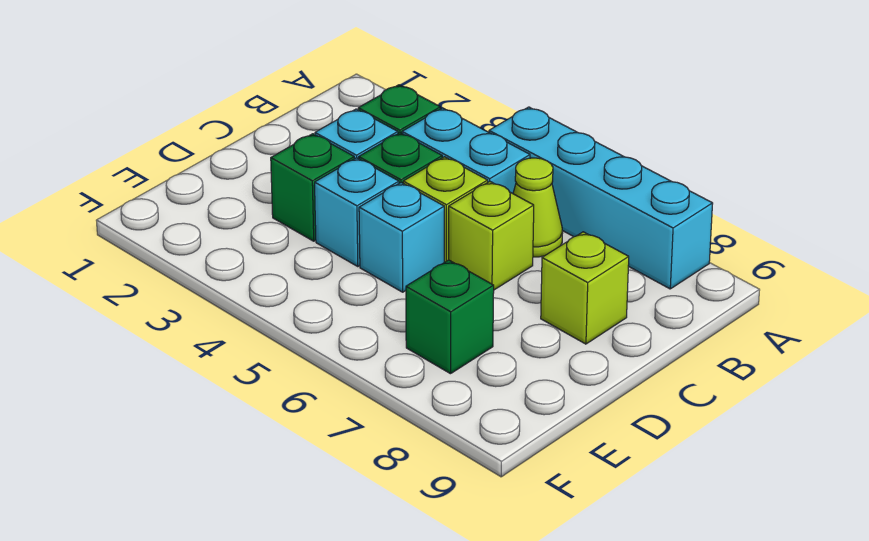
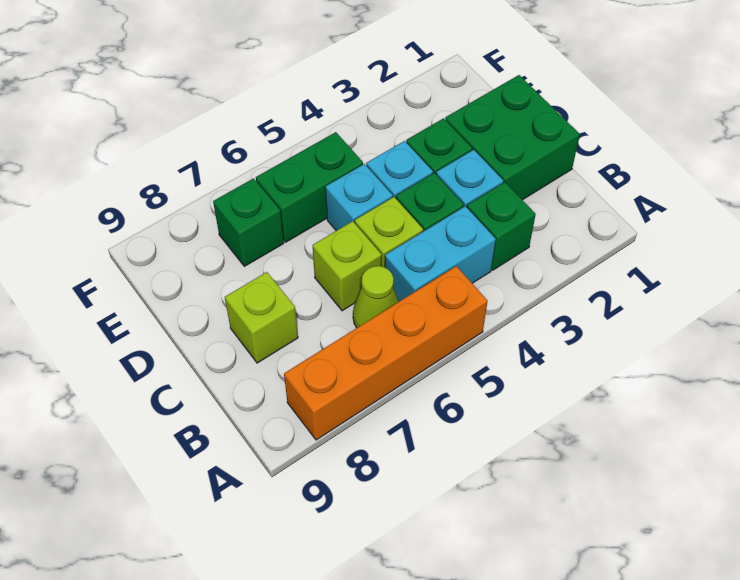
cyan 1x4 brick [489,107,713,289] -> orange 1x4 brick [284,266,488,440]
none -> green 2x2 brick [445,75,580,200]
none -> green 1x2 brick [256,132,363,242]

